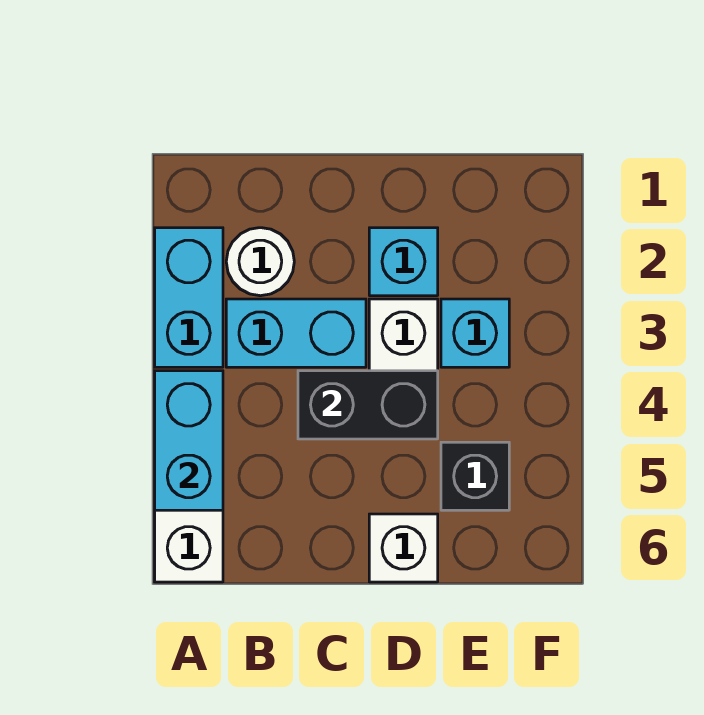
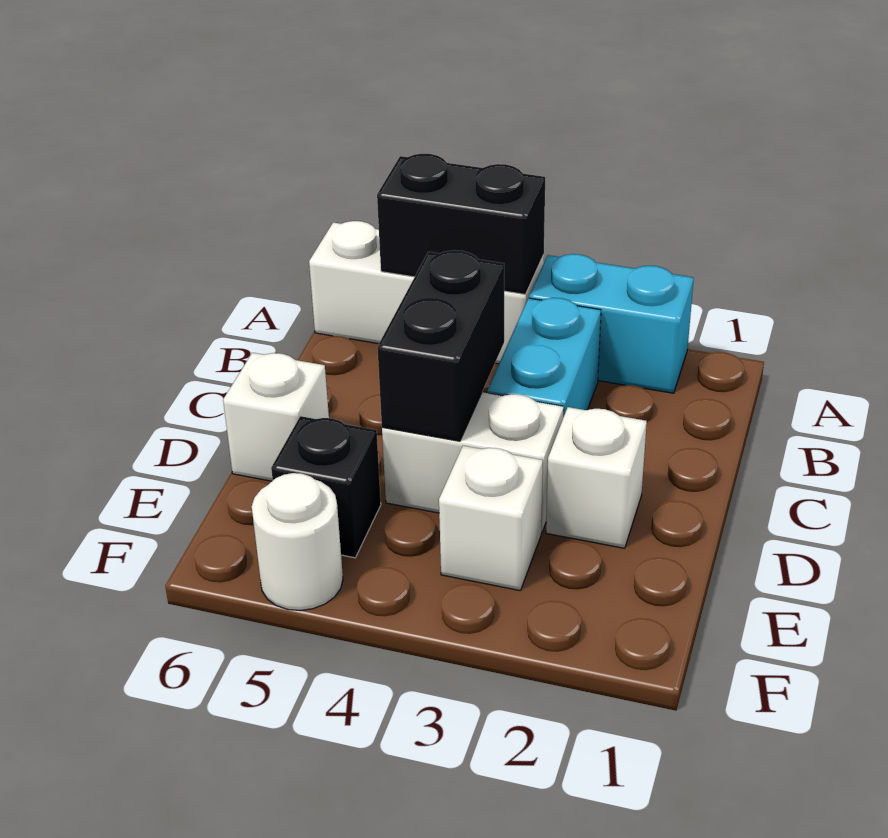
cyan 1x2 brick [155,371,223,510] -> black 1x2 brick [377,154,545,295]
white 1x1 round brick [226,228,294,296] -> white 1x1 round brick moved to [252,473,343,610]
cyan 1x1 brick [369,228,438,296] -> white 1x1 brick [546,407,647,548]
cyan 1x1 brick [441,299,509,367] -> white 1x1 brick [439,446,543,591]

